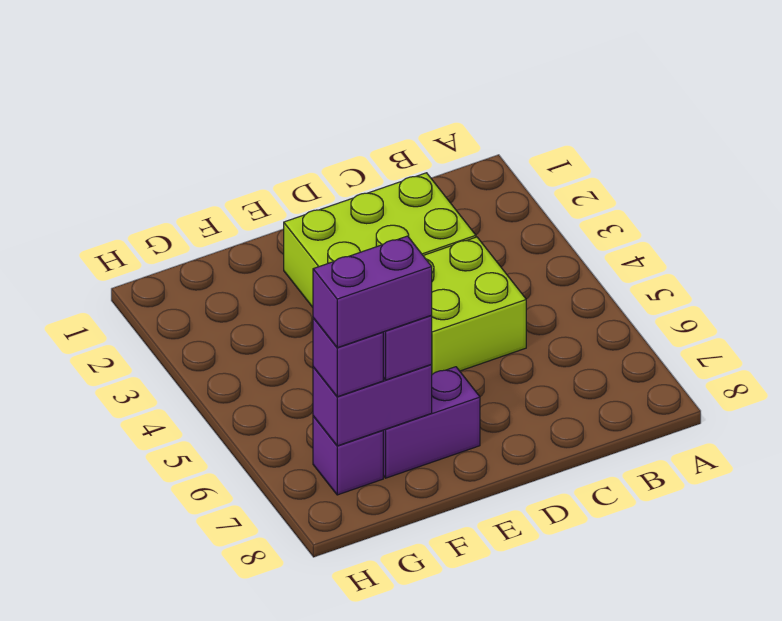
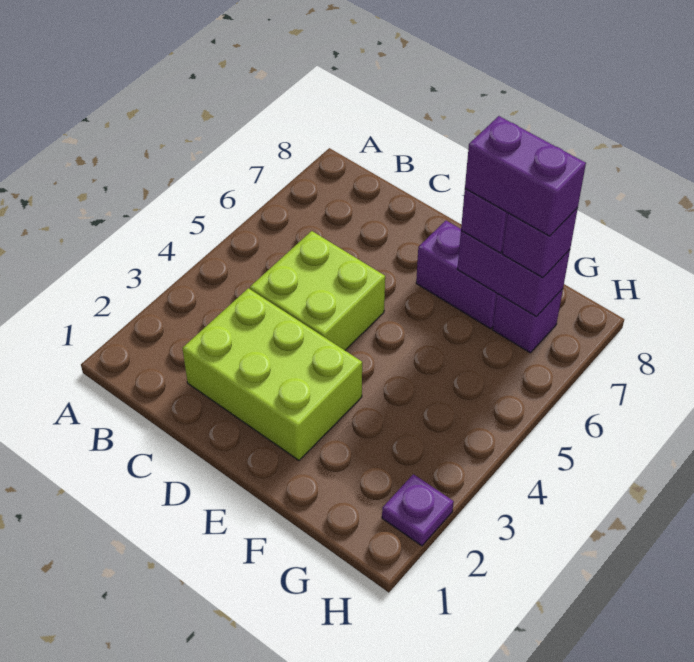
none -> purple 1x1 plate [382,474,454,546]

